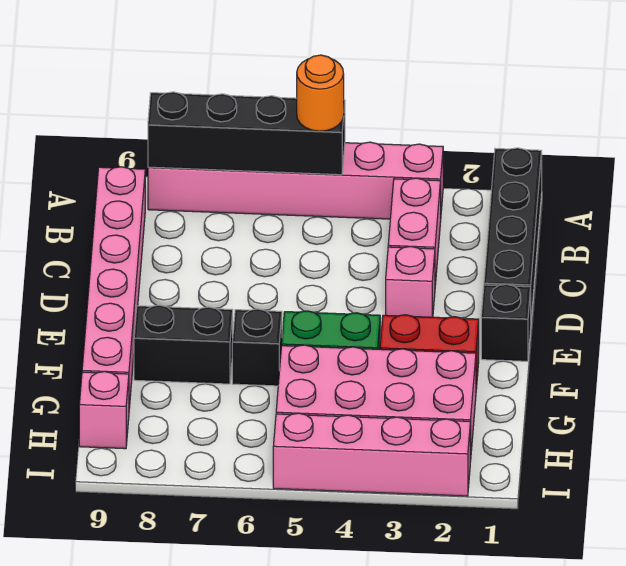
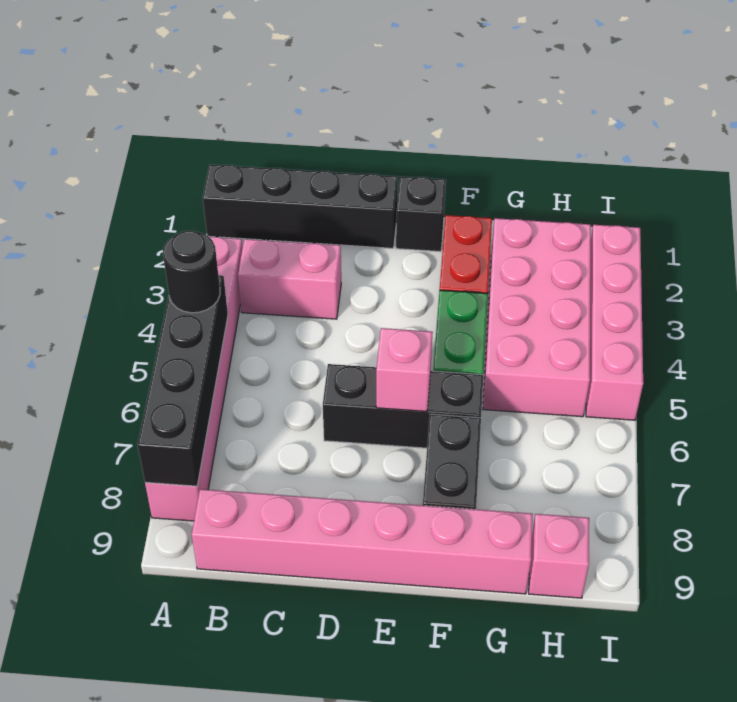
orange 1x1 round brick [297,55,344,131] -> black 1x1 round brick [163,231,220,313]
pink 1x1 brick [386,246,435,317] -> pink 1x1 brick moved to [376,328,433,411]
black 1x1 brick [232,309,282,386] -> black 1x3 brick [323,364,483,448]

